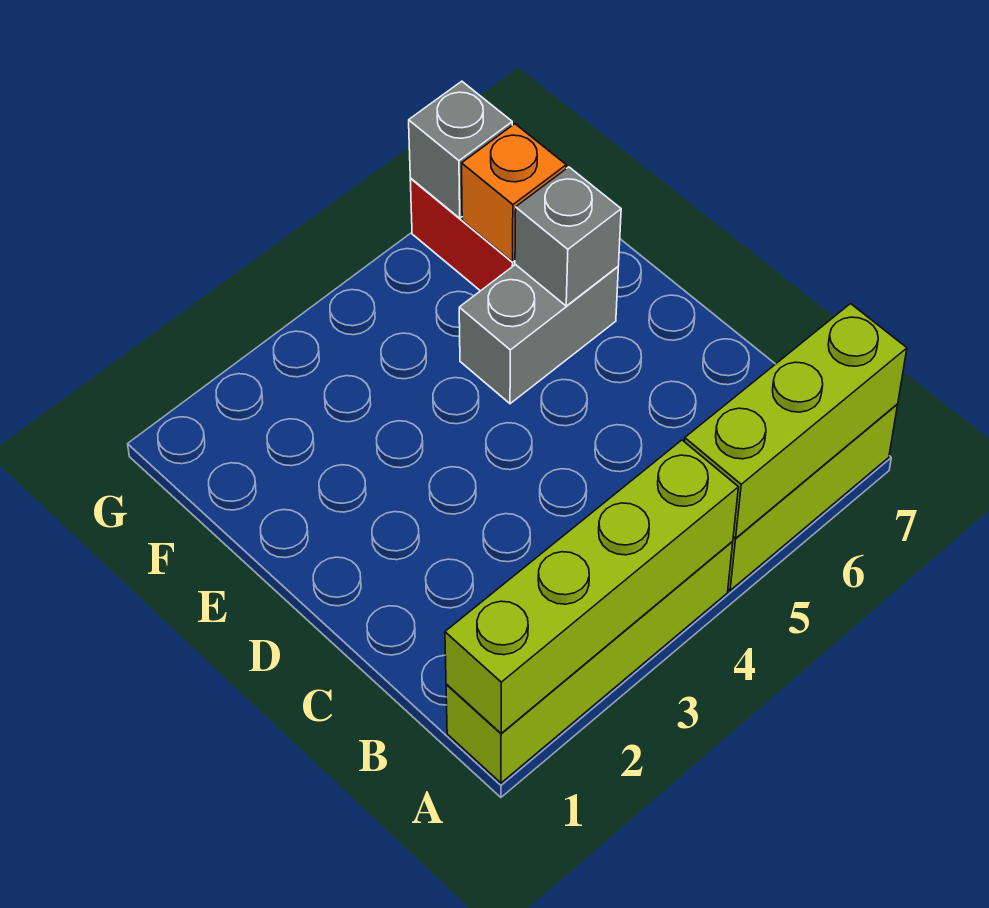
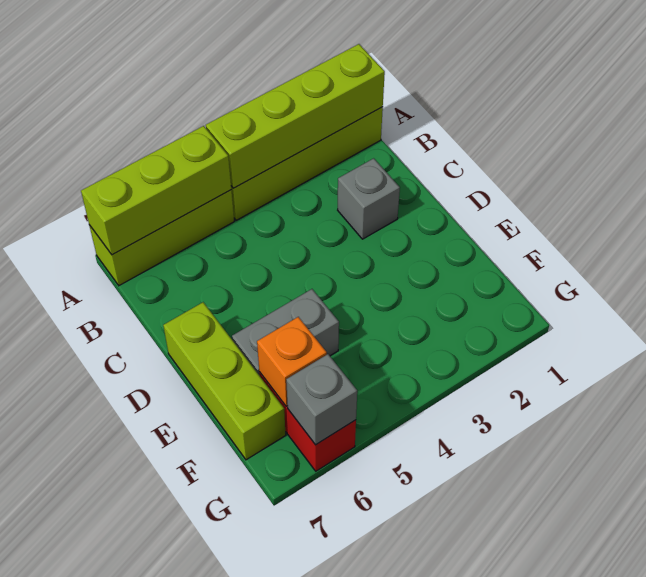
none -> lime 1x3 brick [163,302,286,460]
grey 1x1 brick [515,167,621,306] -> grey 1x1 brick moved to [338,158,400,239]

